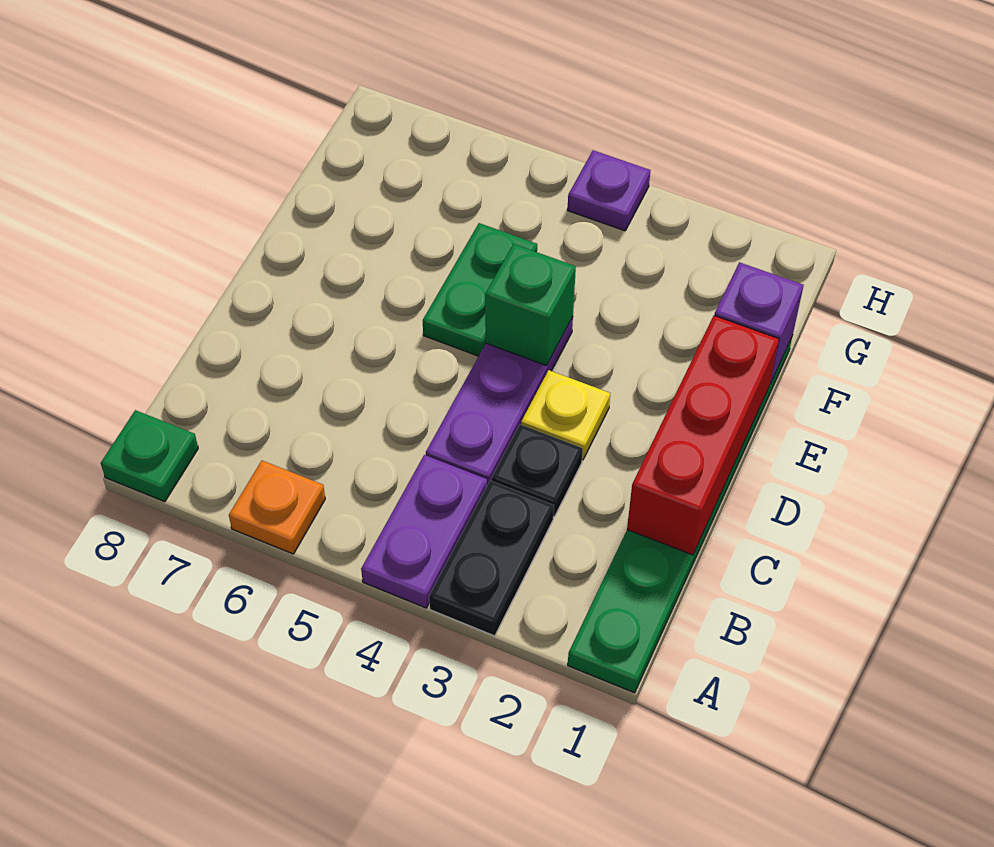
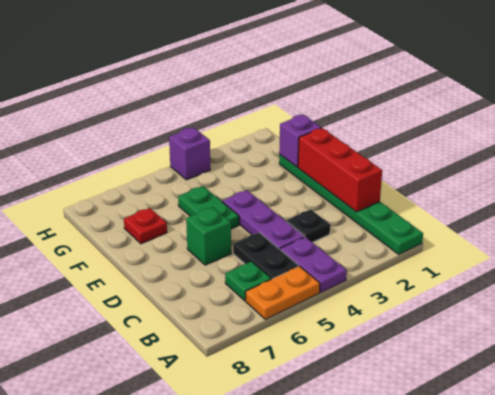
black 1x2 plate [429,480,554,636] -> black 1x2 plate moved to [233,233,299,279]
orange 1x1 plate [229,461,325,554] -> orange 1x2 plate [246,266,320,319]
green 1x1 plate [101,410,198,502] -> green 1x1 plate moved to [225,261,271,301]
yellow 1x1 plate [521,370,610,460] -> none
green 1x1 brick [485,244,576,366] -> green 1x1 brick moved to [186,207,231,265]
none -> red 1x1 plate [124,208,167,244]
purple 1x1 plate [568,150,651,231] -> purple 1x1 brick [169,127,210,180]

